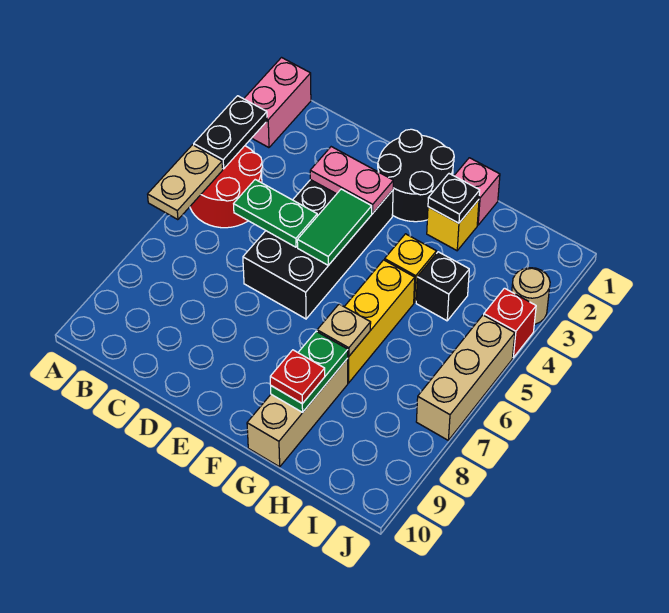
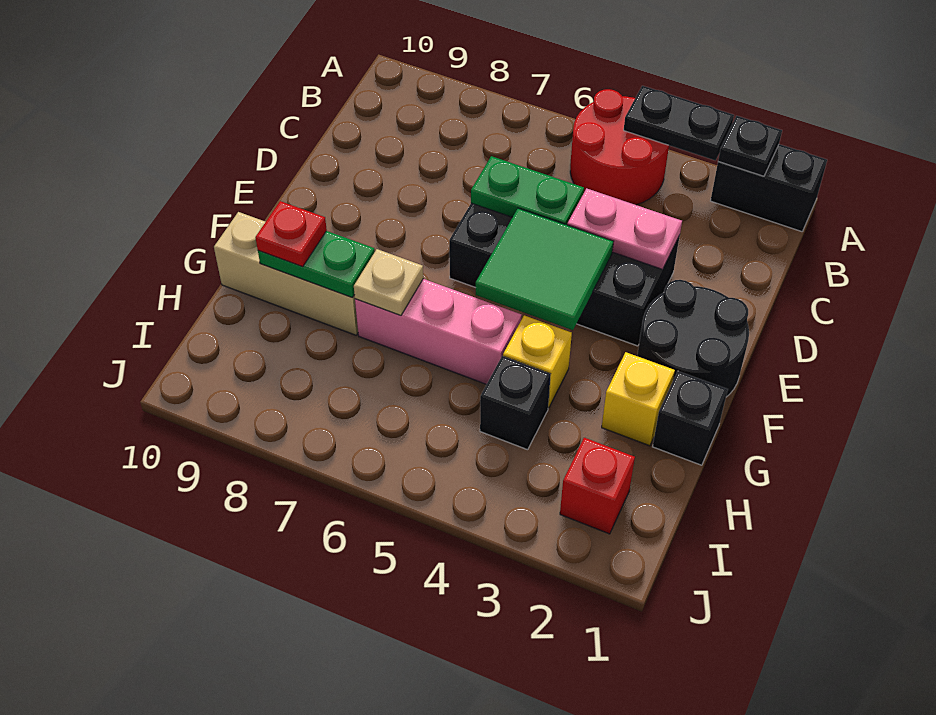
pink 1x2 brick [244,58,311,148] -> black 1x2 brick [711,144,827,232]
tan 1x2 plate [148,145,223,220] -> none
green 1x2 plate [234,180,317,247] -> green 1x2 plate turned to [471,156,584,225]
pink 1x2 plate [310,147,393,213] -> pink 1x2 plate turned to [567,188,682,270]
green 1x2 tile [297,189,372,265] -> green 2x2 tile [476,208,614,330]
pink 1x1 brick [454,158,500,225] -> black 1x1 brick [653,371,728,465]
black 1x1 plate [428,174,480,223] -> black 1x1 plate moved to [718,116,782,176]
yellow 1x3 brick [344,260,415,383] -> pink 1x3 brick [355,279,522,384]
tan 1x1 round brick [512,268,550,324] -> none
red 1x1 brick [484,288,536,357] -> red 1x1 brick moved to [560,438,635,534]
tan 1x3 brick [416,315,515,440] -> none

